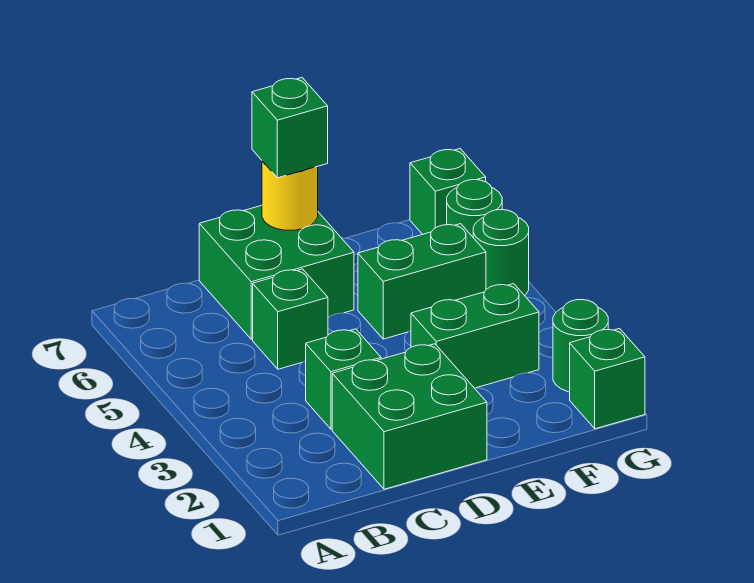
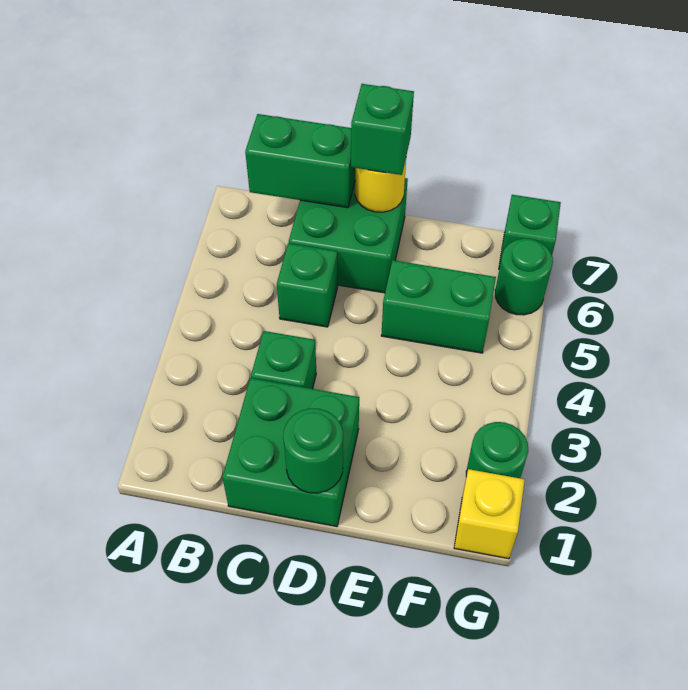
green 1x2 brick [411,284,539,388] -> green 1x2 brick moved to [245,114,355,208]
green 1x1 brick [570,329,645,429] -> yellow 1x1 brick [454,469,525,559]
green 1x1 round brick [473,210,529,296] -> green 1x1 round brick moved to [283,408,343,493]

